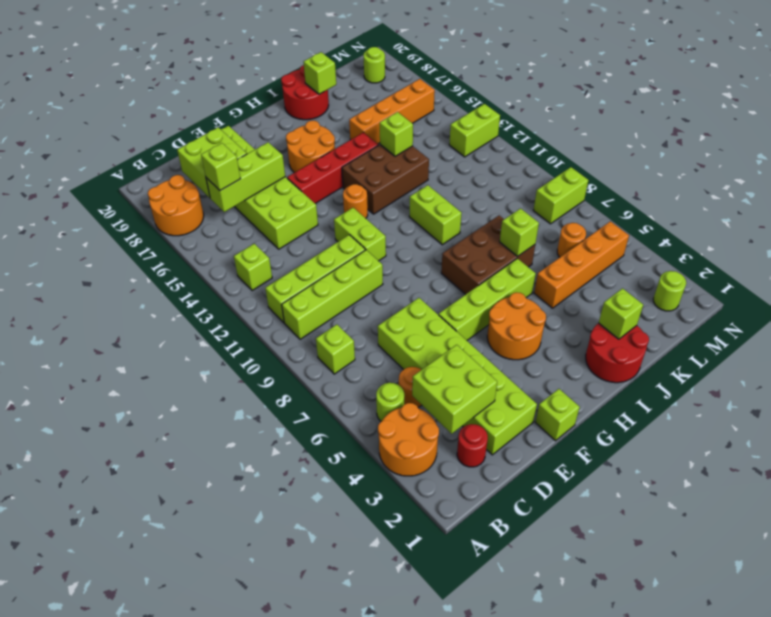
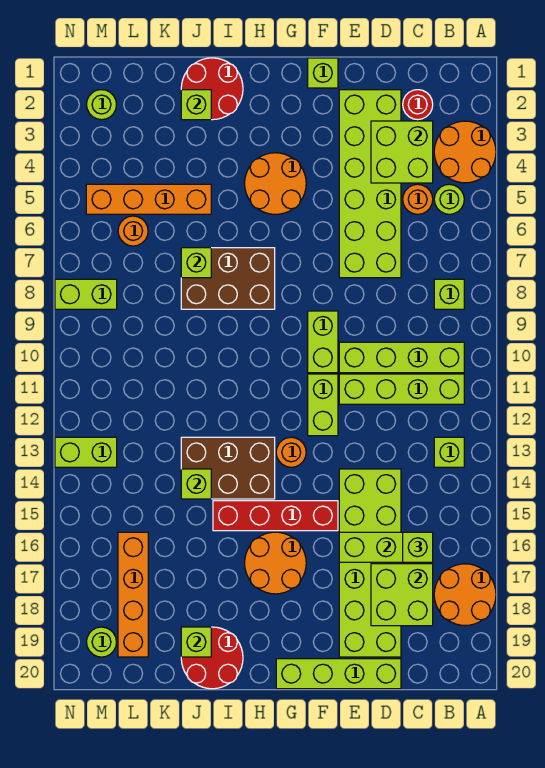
lime 1x4 brick [439,258,536,340] -> lime 1x4 brick moved to [276,659,401,689]
lime 1x2 brick [409,185,462,245] -> lime 1x2 brick moved to [308,311,338,373]
orange 1x4 brick [349,79,435,144] -> orange 1x4 brick turned to [118,532,148,657]

